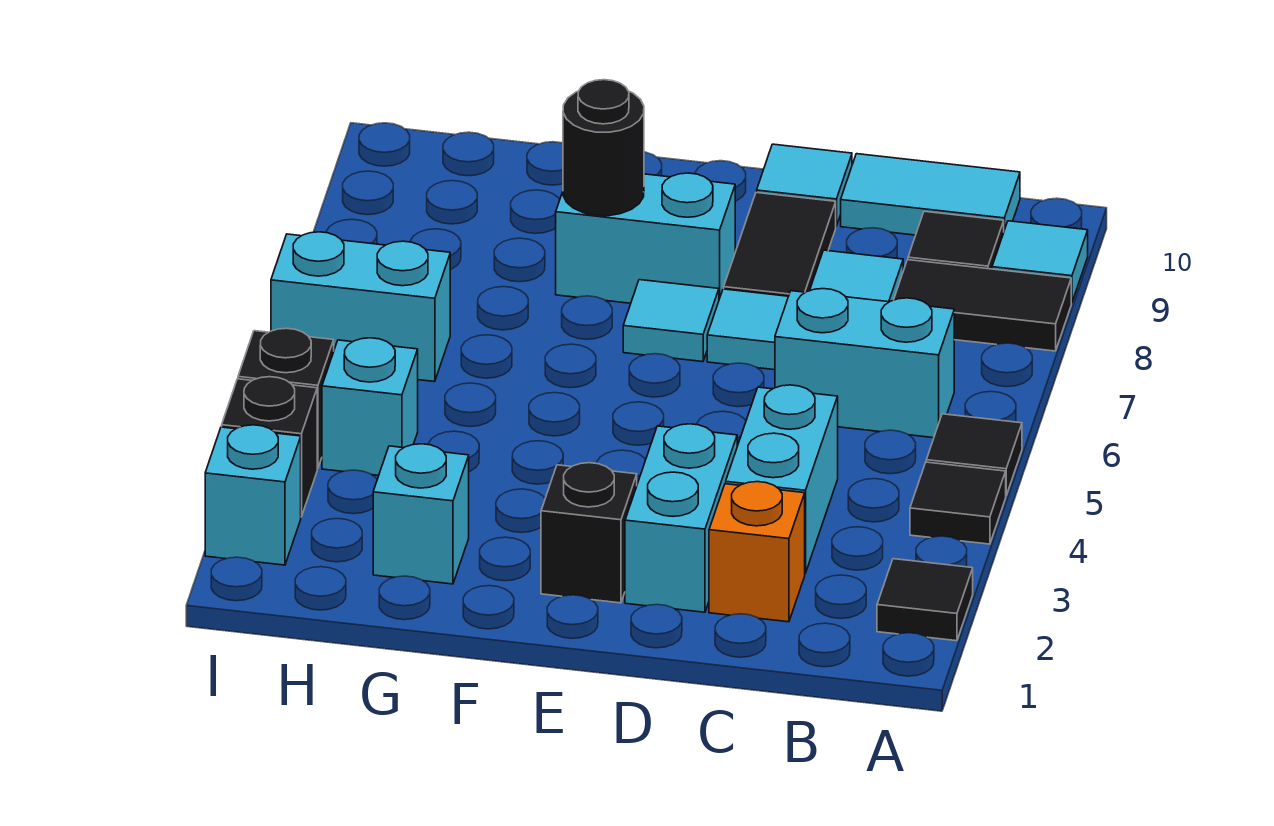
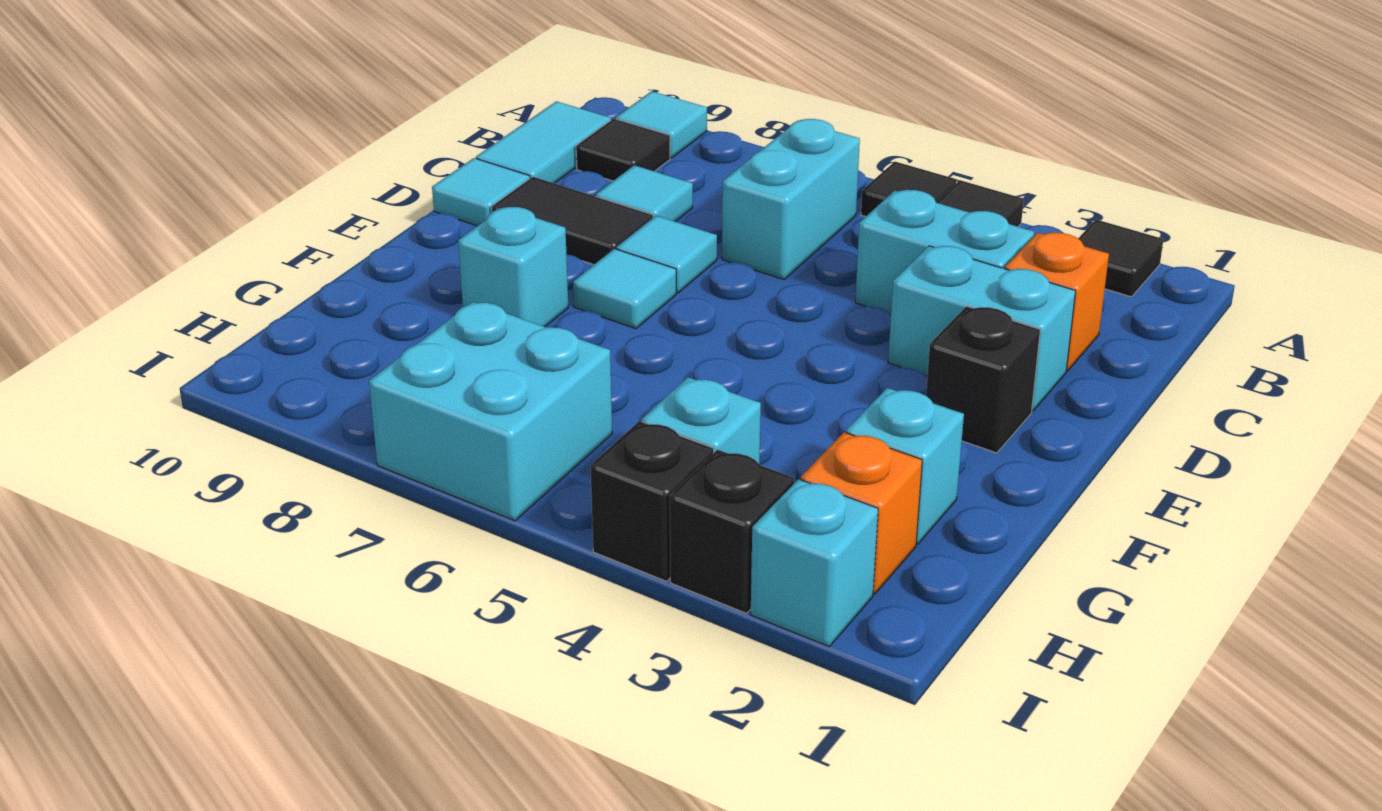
black 1x2 tile [894,260,1071,351] -> none
cyan 1x2 brick [556,173,735,303] -> cyan 1x1 brick [458,207,568,327]
black 1x1 round brick [563,80,644,216] -> none
none -> orange 1x1 brick [801,432,922,594]
cyan 1x2 brick [271,232,450,382] -> cyan 2x2 brick [369,302,612,521]

